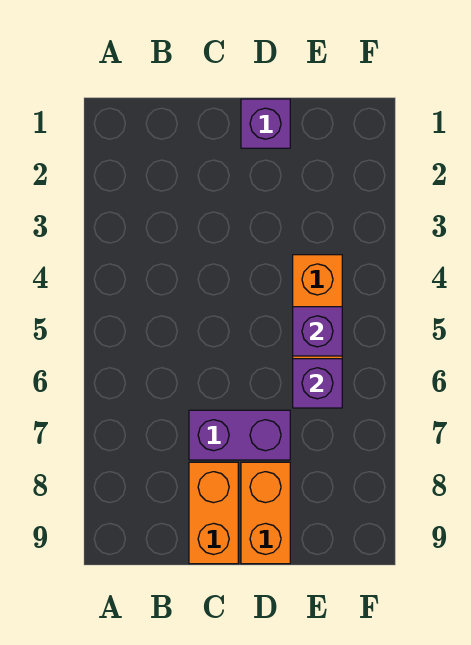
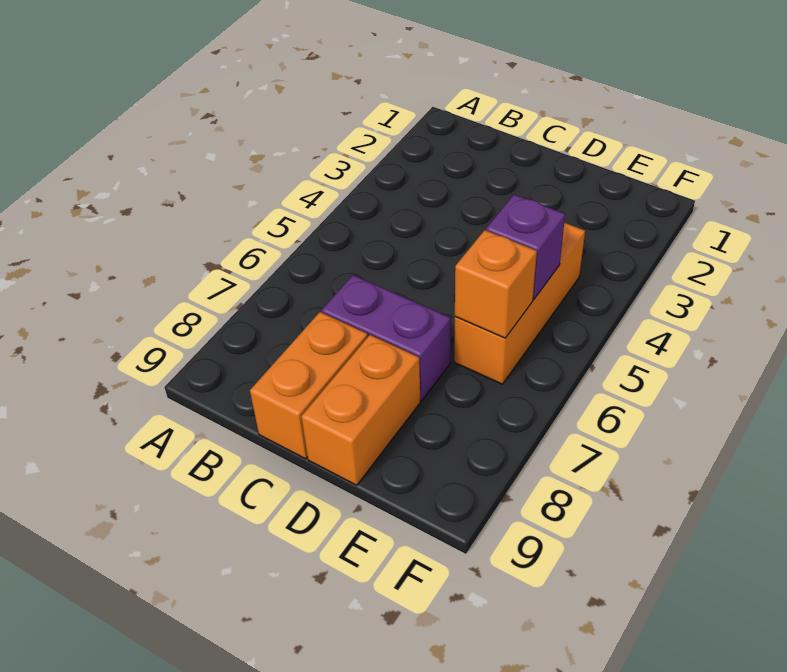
purple 1x1 brick [241,99,290,148] -> none
purple 1x1 brick [293,359,342,408] -> orange 1x1 brick [455,230,537,338]

